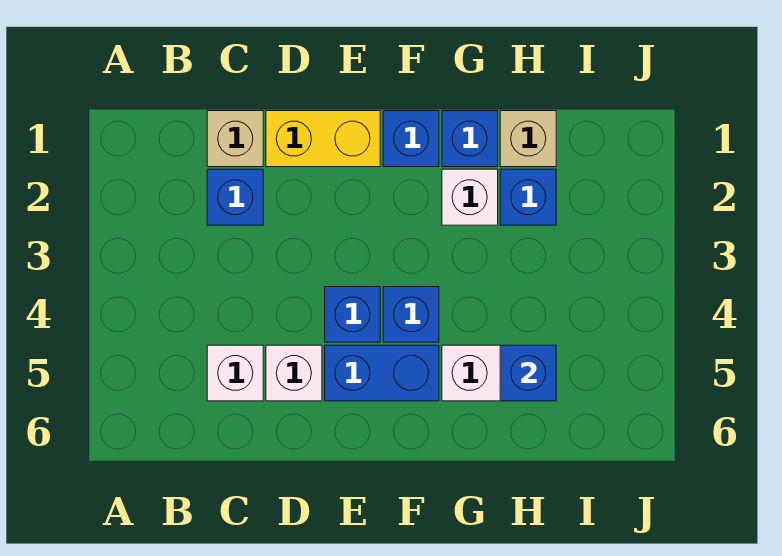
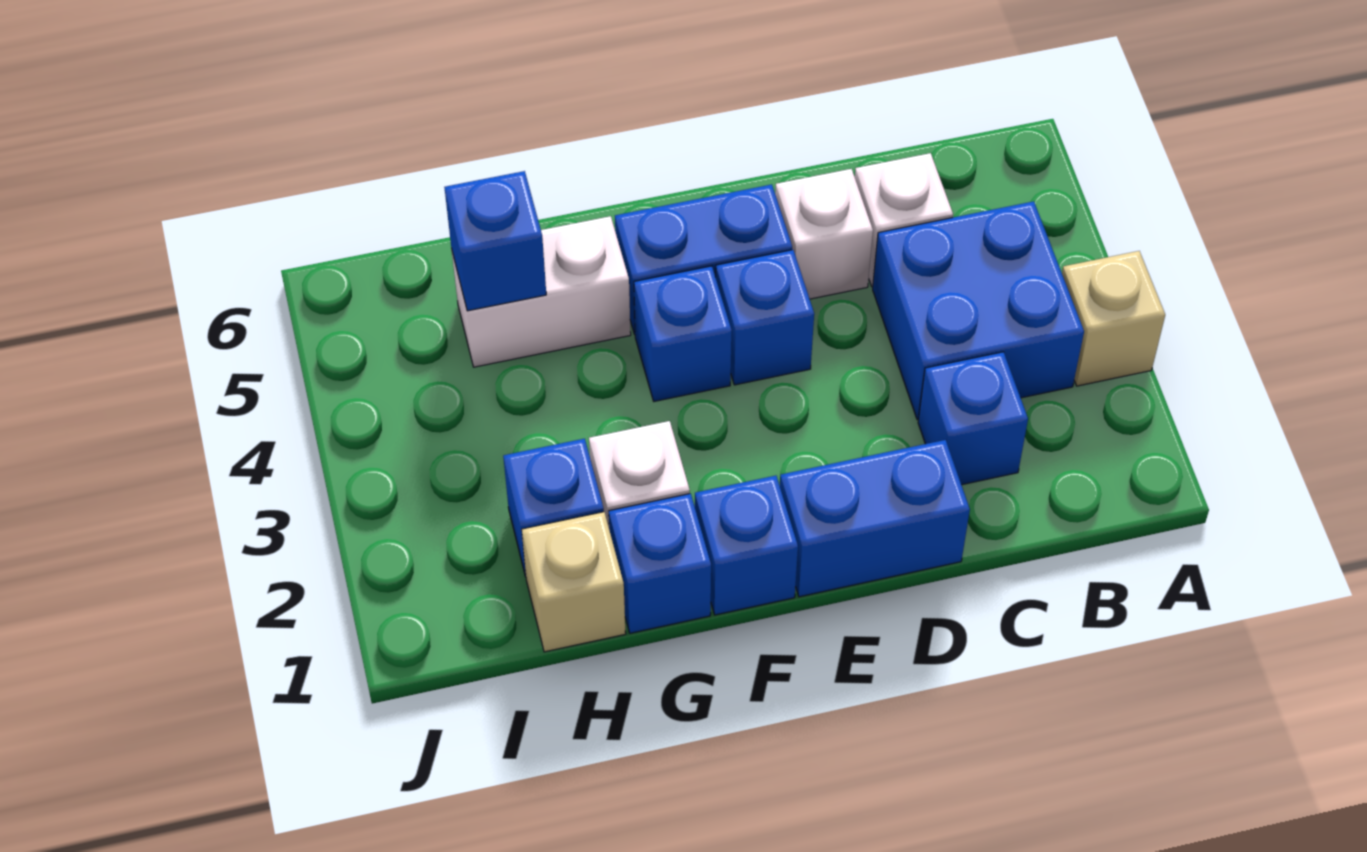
none -> blue 2x2 brick [873,201,1084,420]
tan 1x1 brick [207,111,263,167] -> tan 1x1 brick moved to [1062,251,1165,386]
yellow 1x2 brick [266,111,380,167] -> blue 1x2 brick [780,440,970,597]

